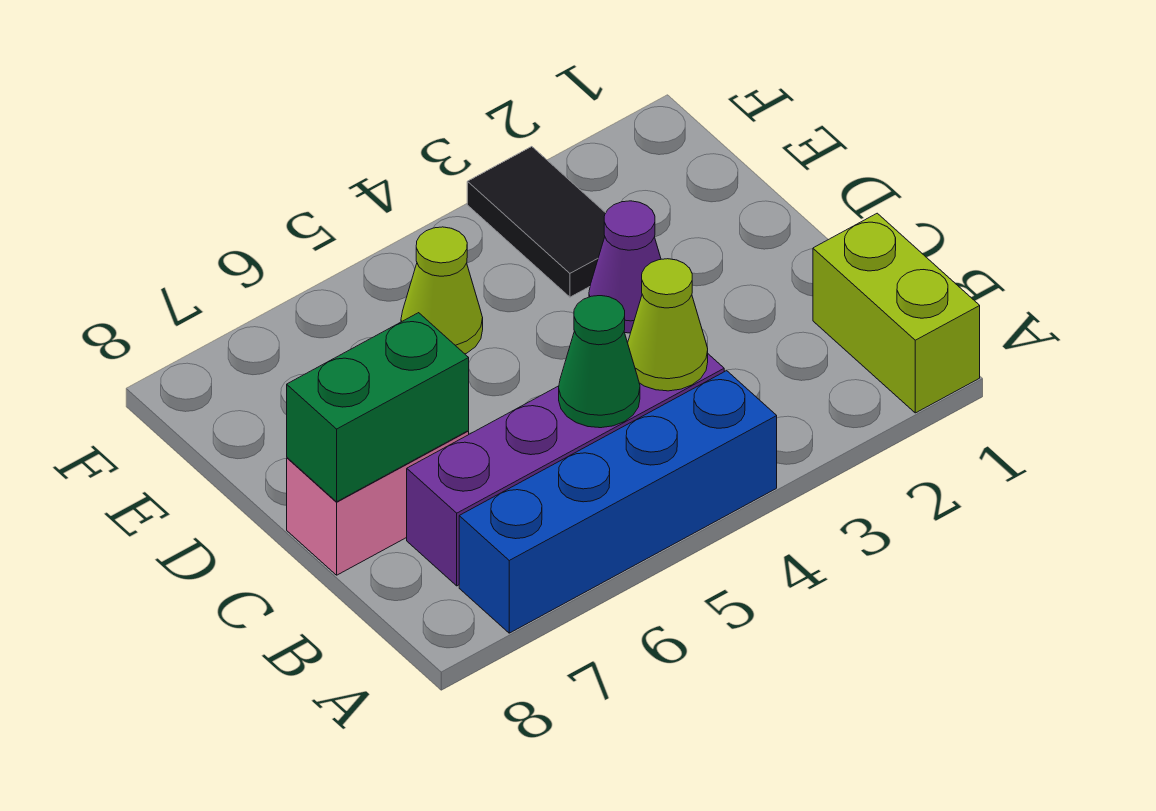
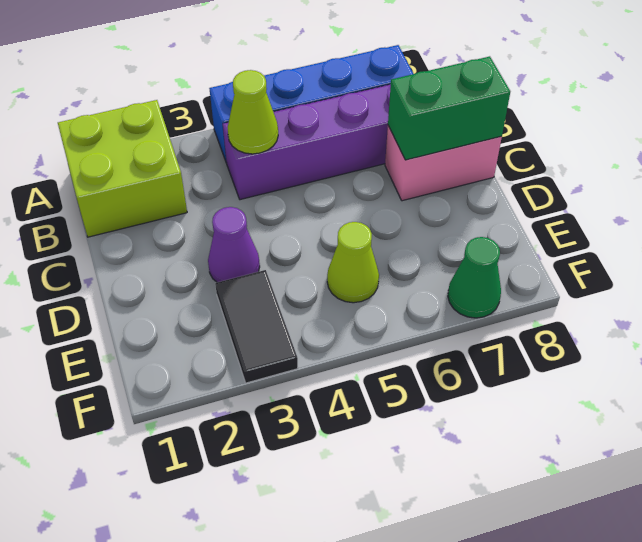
lime 1x2 brick [813,213,980,413] -> lime 2x2 brick [58,100,187,237]
green 1x1 cone [559,296,640,428] -> green 1x1 cone moved to [448,237,501,318]

